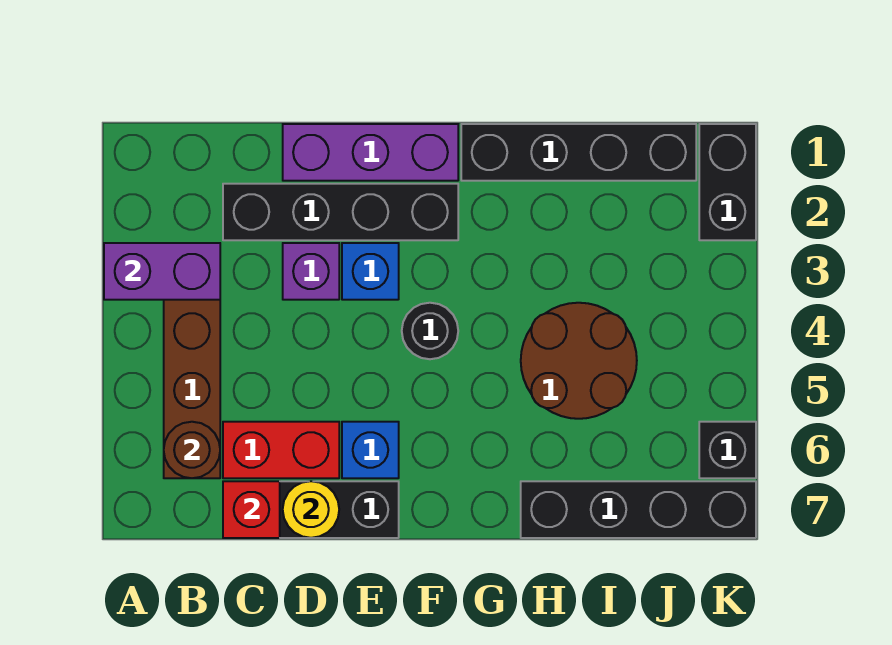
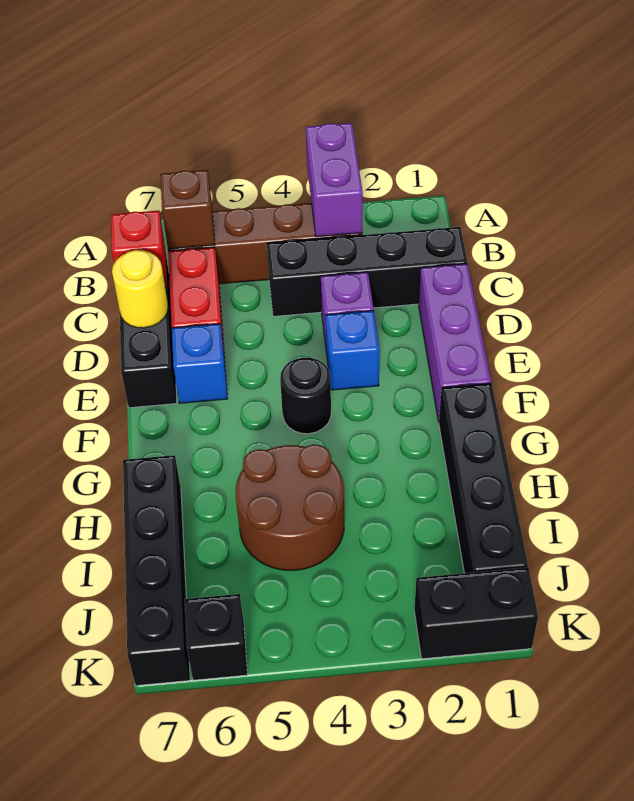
brown 1x1 round brick [164,422,220,478] -> brown 1x1 brick [160,170,215,249]
black 1x4 brick [223,184,458,240] -> black 1x4 brick turned to [267,227,467,316]

